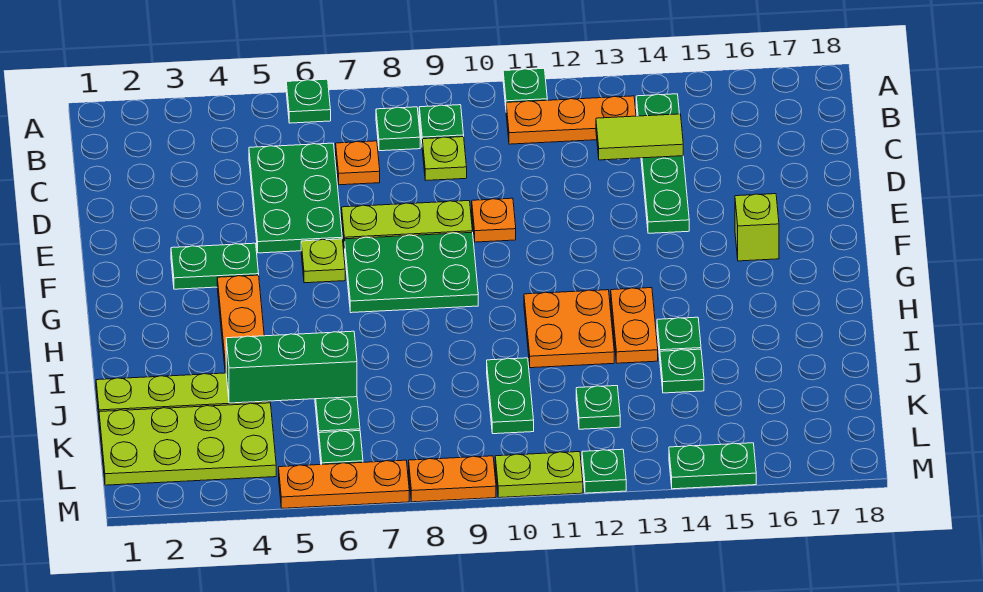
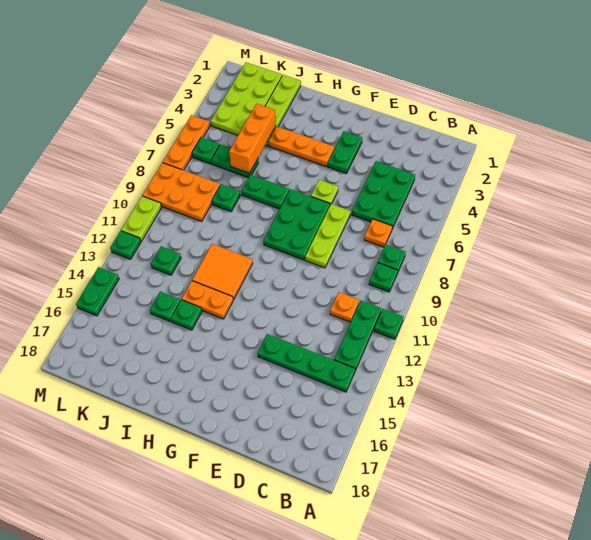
green 1x1 plate [286,79,331,123] -> green 1x1 plate moved to [212,184,240,212]
orange 1x3 plate [506,96,636,144] -> green 1x3 plate [334,301,381,370]
green 2x3 plate [249,143,342,253] -> green 2x3 plate turned to [352,161,415,229]
lime 1x1 plate [422,137,467,180] -> none
lime 1x2 tile [596,114,683,160] -> none
orange 1x1 plate [472,198,516,242] -> orange 1x1 plate moved to [330,292,359,322]
lime 1x1 brick [735,194,779,261] -> none
orange 2x2 plate [524,290,614,368] -> orange 2x2 tile [192,244,253,300]
green 1x3 brick [226,331,357,403] -> orange 1x3 brick [229,104,276,173]
green 1x2 plate [487,358,534,434] -> green 1x2 plate moved to [241,175,289,209]
orange 1x2 plate [409,456,496,502] -> orange 2x3 plate [142,163,220,221]

